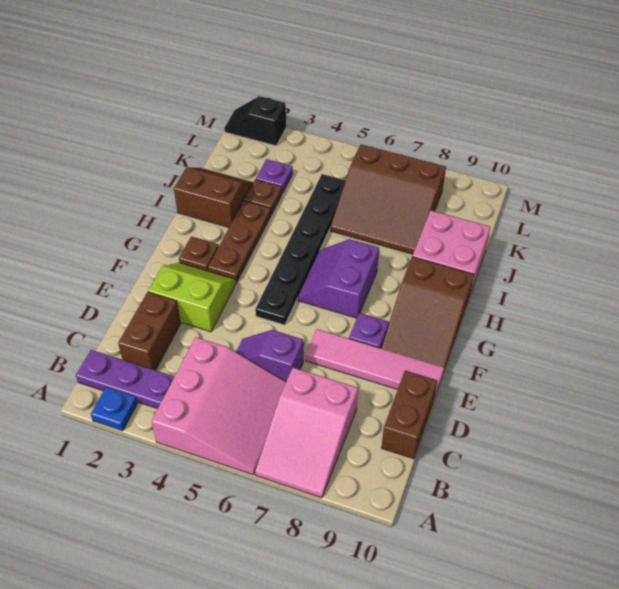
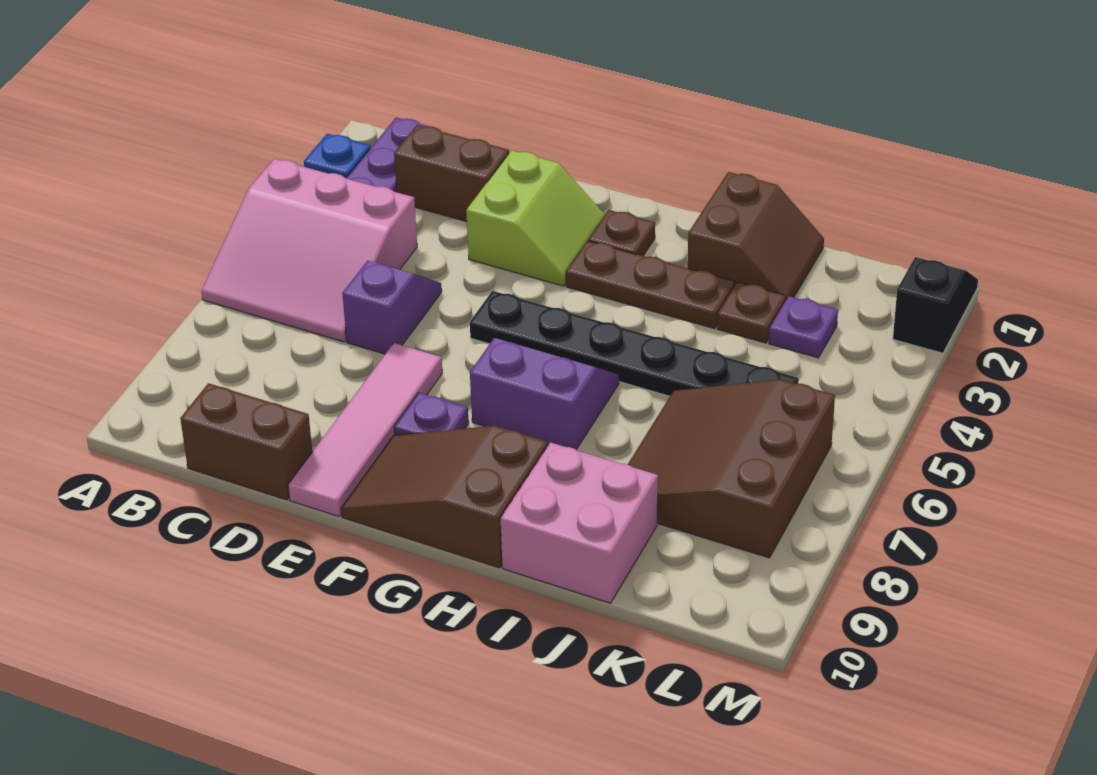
pink 2x3 slope [255,368,358,498] -> none

